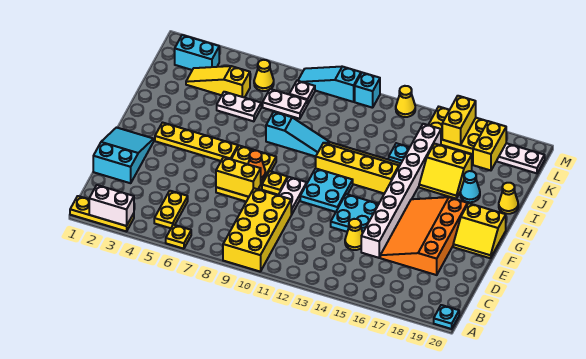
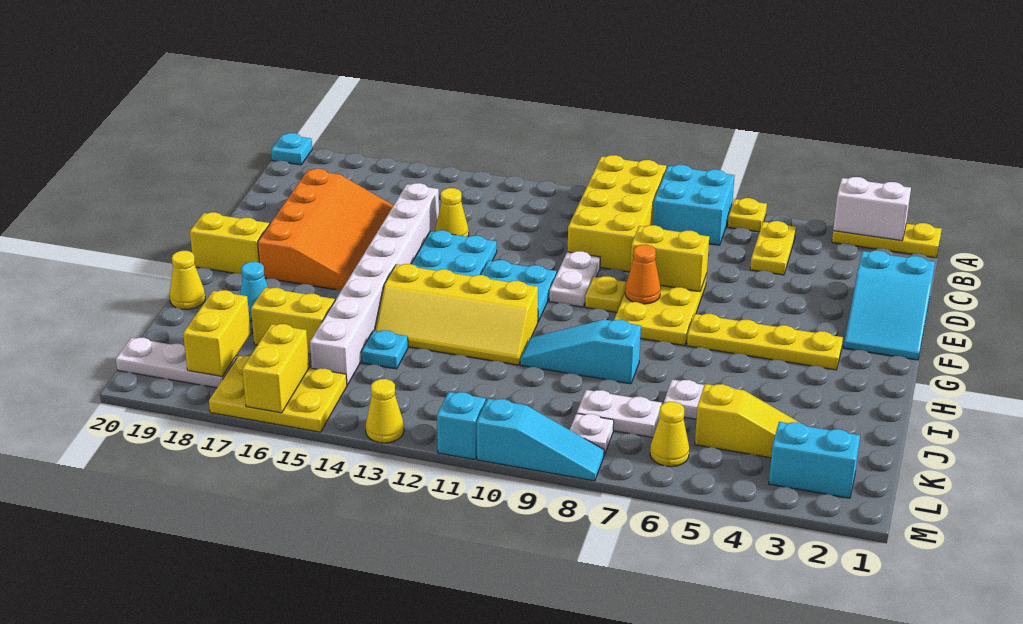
none -> cyan 2x2 brick [653,165,735,245]

